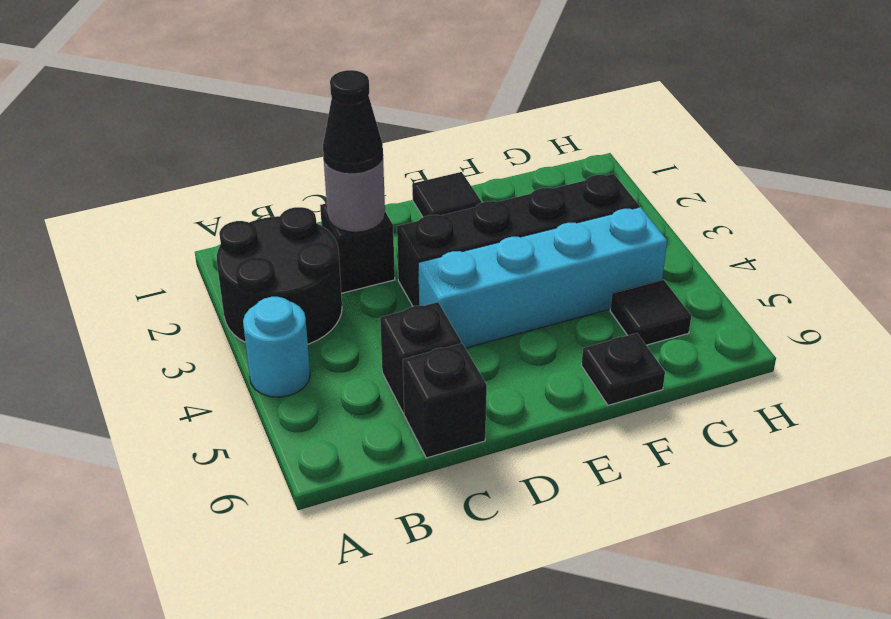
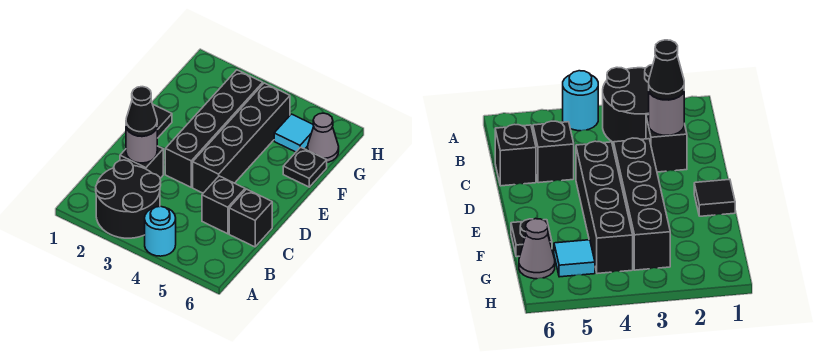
cyan 1x4 brick [418,207,667,348] -> black 1x4 brick [193,83,290,193]
black 1x1 tile [610,280,691,345] -> cyan 1x1 tile [274,114,314,152]
none -> grey 1x1 cone [308,113,339,162]

